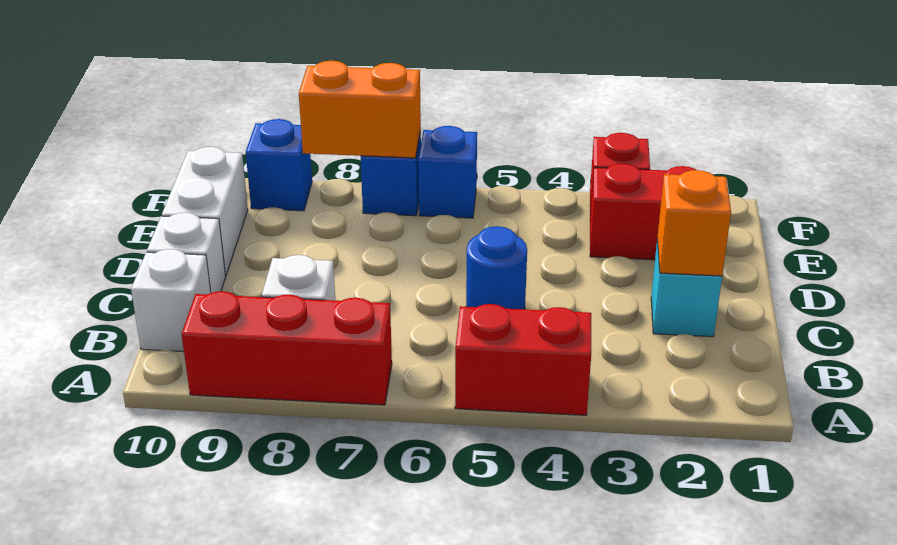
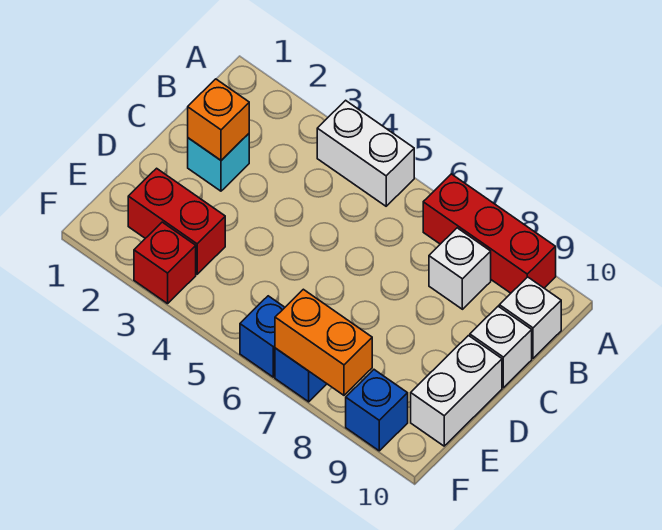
red 1x2 brick [455,304,591,415] -> white 1x2 brick [317,100,414,206]
blue 1x1 round brick [466,226,527,310] -> none

